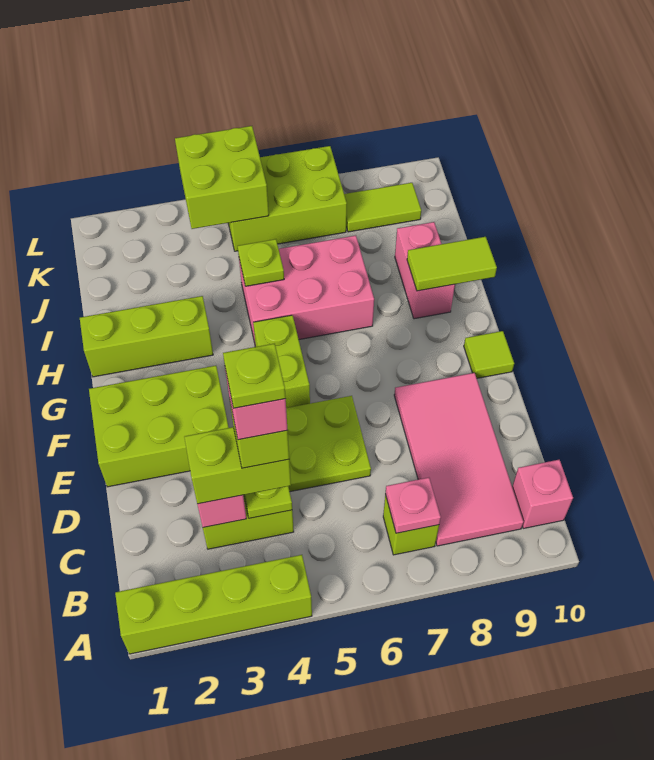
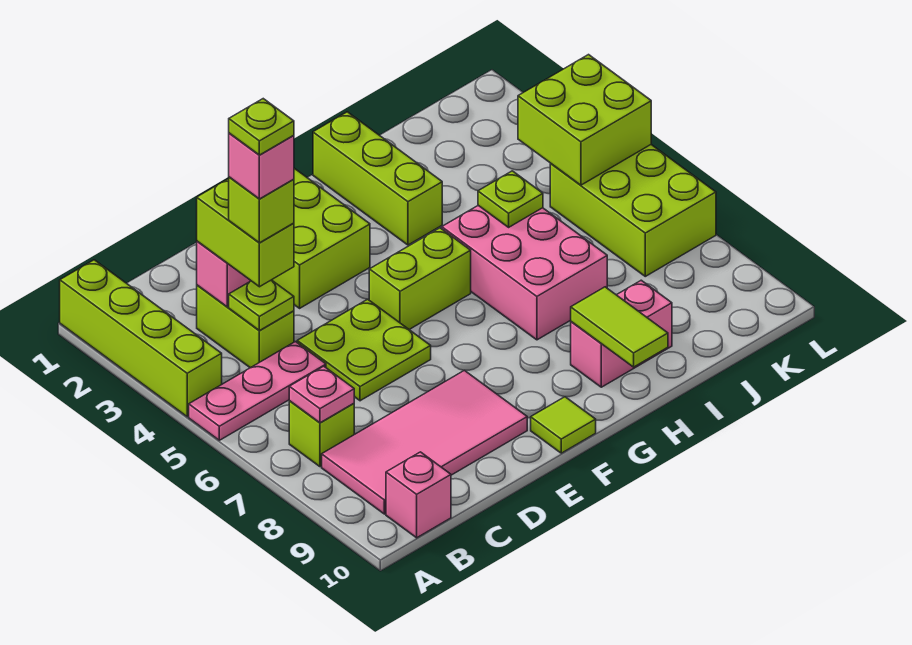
none -> pink 1x3 plate [189,342,326,440]
lime 1x2 tile [344,183,421,232] -> none

